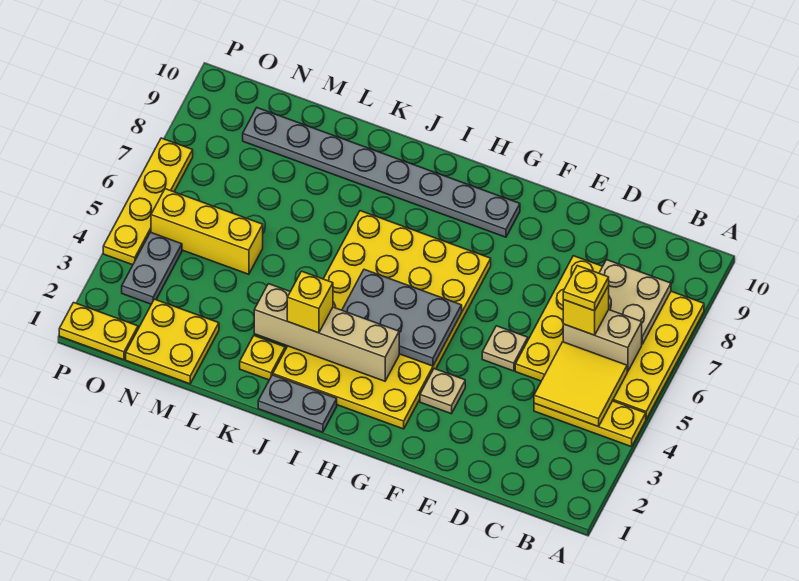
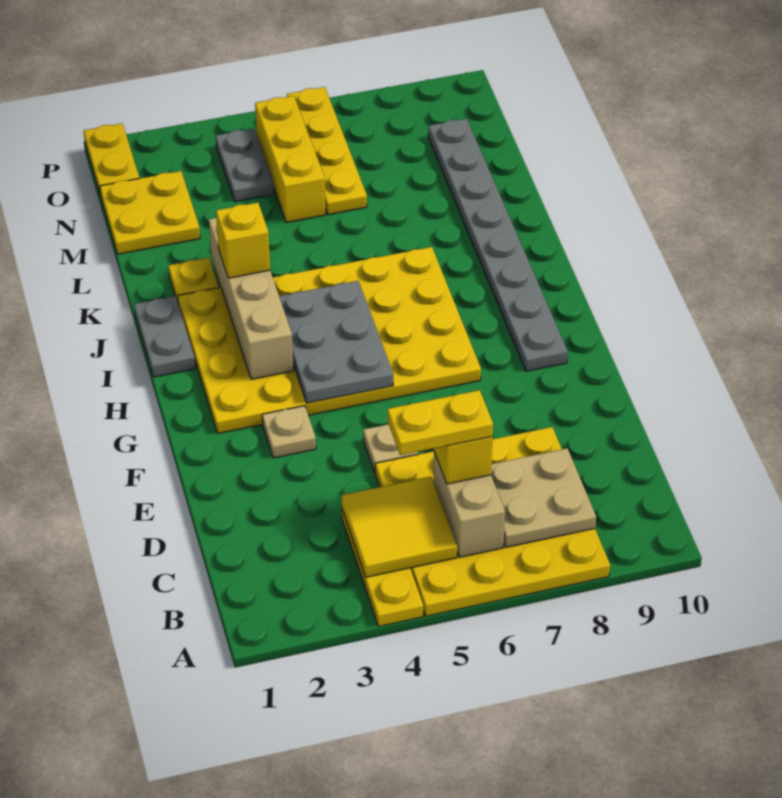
yellow 1x1 plate [563,266,609,311] -> yellow 1x2 plate [388,390,493,455]
grey 1x2 plate [122,232,182,304] -> grey 1x2 plate turned to [215,128,274,202]
yellow 1x4 plate [103,138,193,265] -> yellow 1x4 plate turned to [287,87,367,215]

